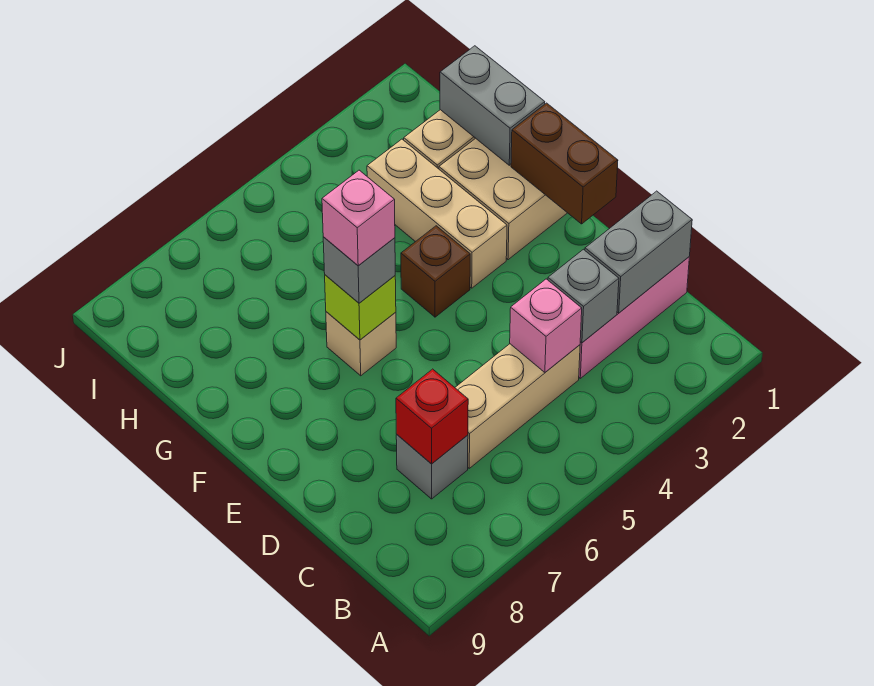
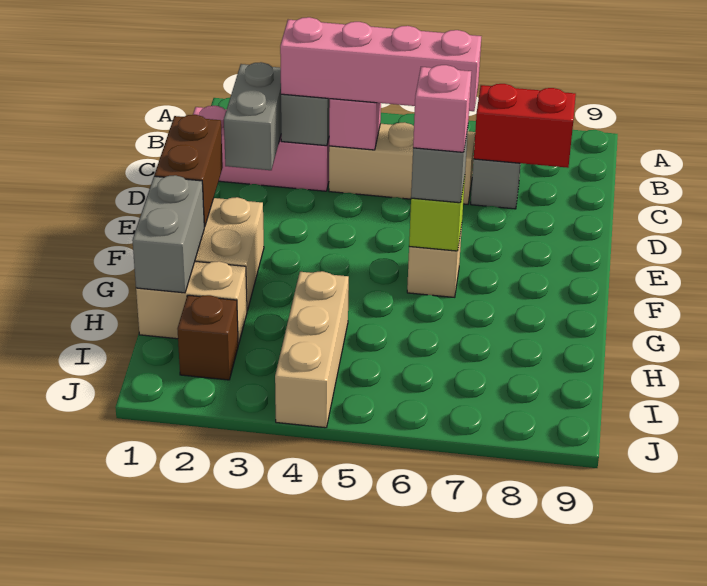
grey 1x2 brick [585,191,692,313] -> grey 1x2 brick turned to [224,62,281,170]
none -> pink 1x4 brick [280,17,481,111]
red 1x1 brick [396,369,468,464] -> red 1x2 brick [474,84,576,168]
tan 1x3 brick [367,139,507,288] -> tan 1x3 brick moved to [275,271,349,428]
brown 1x1 brick [401,226,470,317] -> brown 1x1 brick moved to [178,295,238,380]

